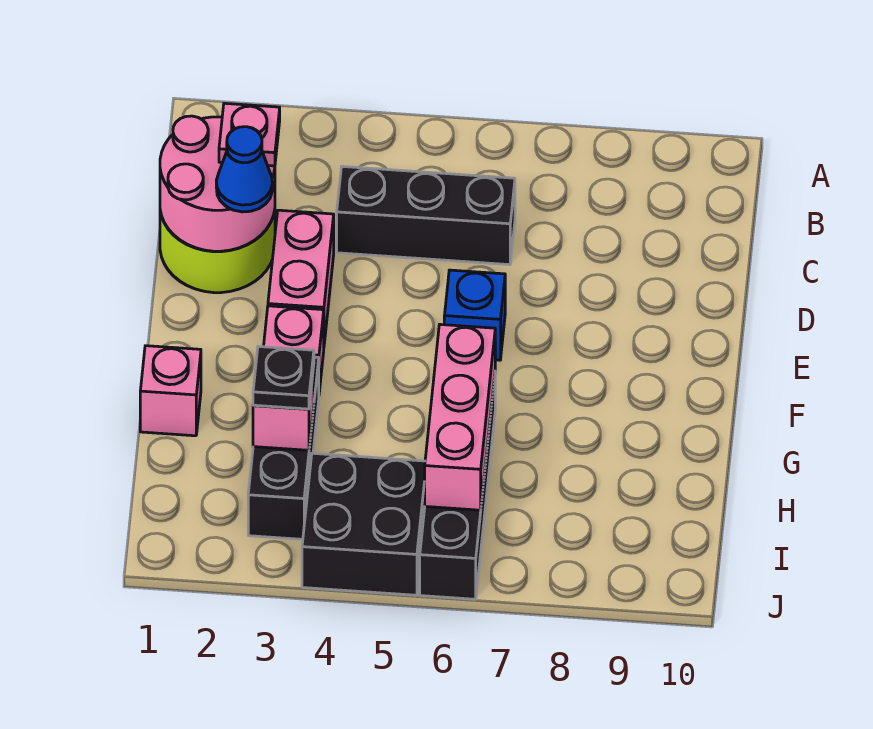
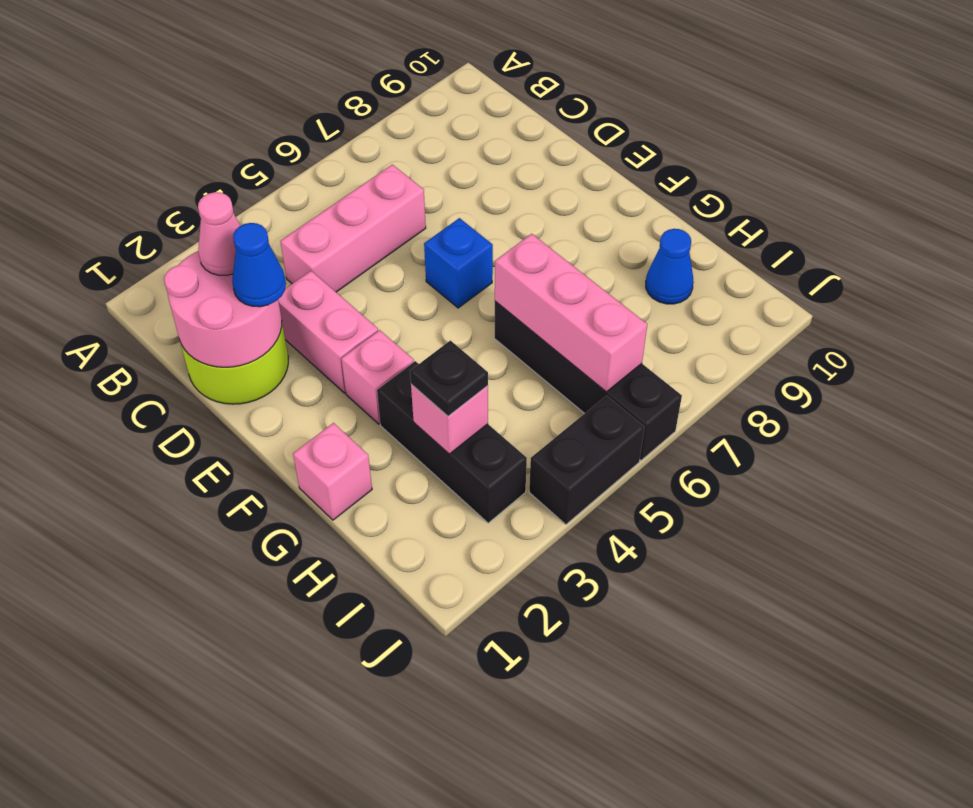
pink 1x1 plate [219,103,280,166] -> pink 1x1 cone [198,192,240,275]
black 1x3 brick [337,166,515,265] -> pink 1x3 brick [280,165,426,292]
none -> blue 1x1 cone [646,229,694,304]
black 2x2 brick [302,453,425,595] -> black 1x2 brick [529,396,645,524]

